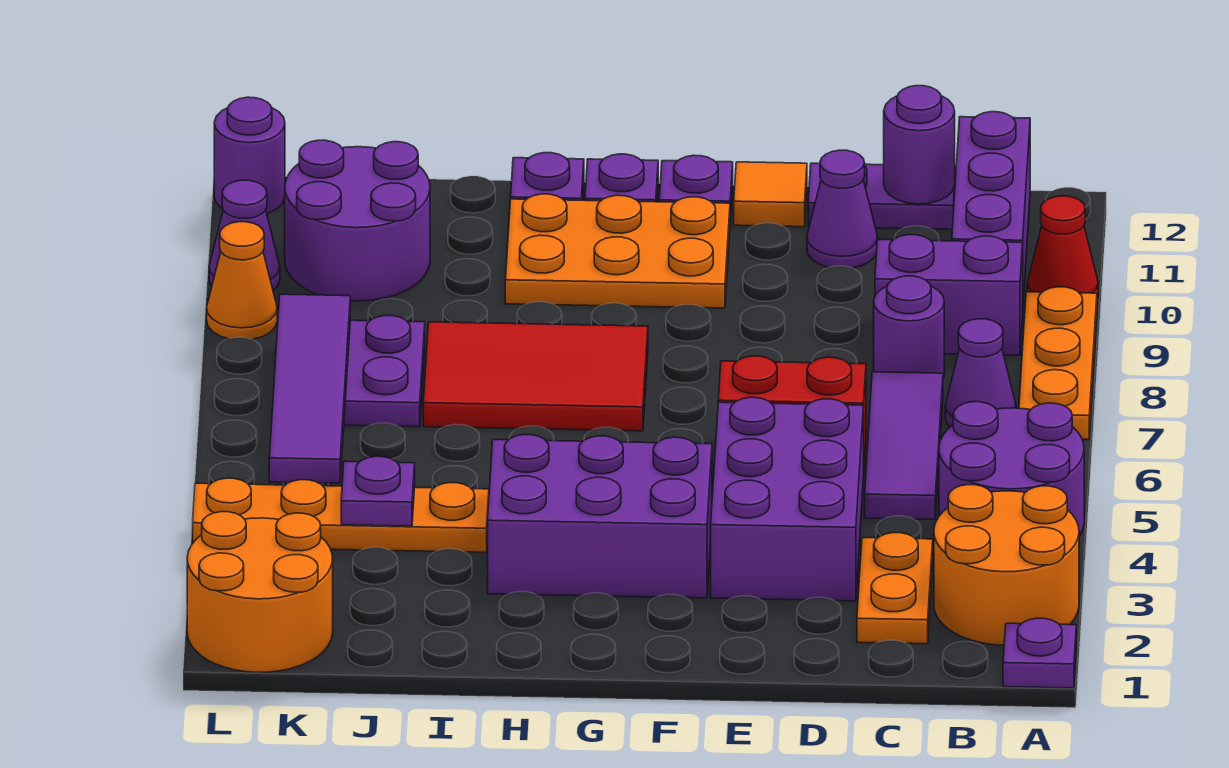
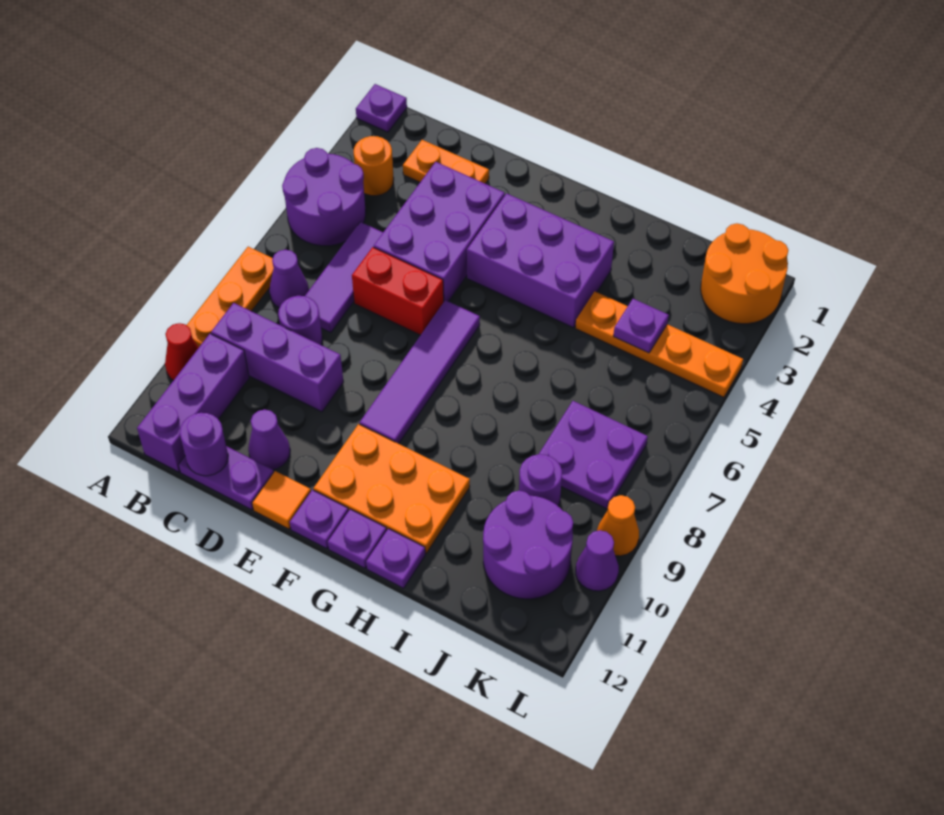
orange 2x2 round brick [934,485,1079,645] -> orange 1x1 round brick [354,136,394,196]
purple 1x2 brick [875,235,1023,355] -> purple 1x3 brick [211,303,343,412]
orange 1x2 plate [857,533,933,644] -> orange 1x2 plate turned to [403,140,489,184]
red 2x3 tile [423,322,648,431] -> none
purple 1x4 tile [269,294,350,483] -> purple 1x4 tile moved to [360,300,480,444]
purple 1x1 round brick [214,97,285,213] -> purple 1x1 round brick moved to [519,454,562,506]

